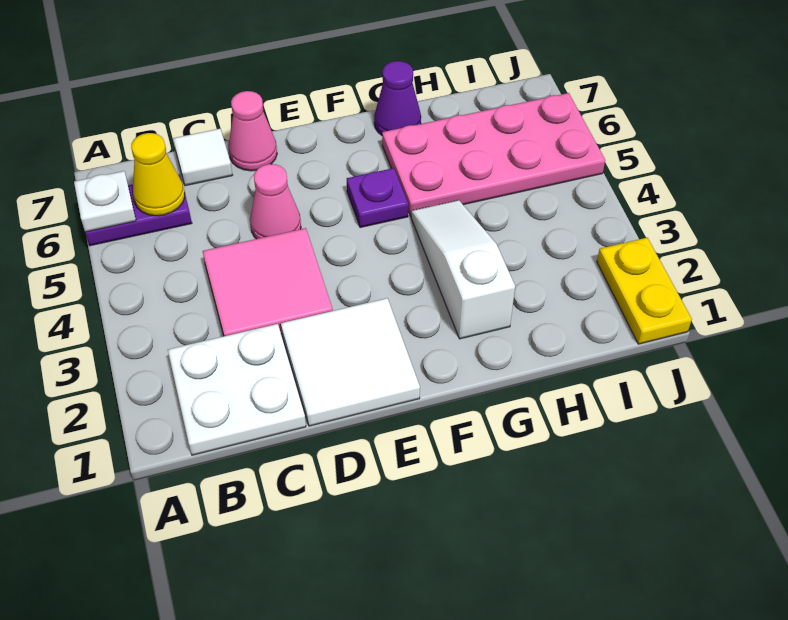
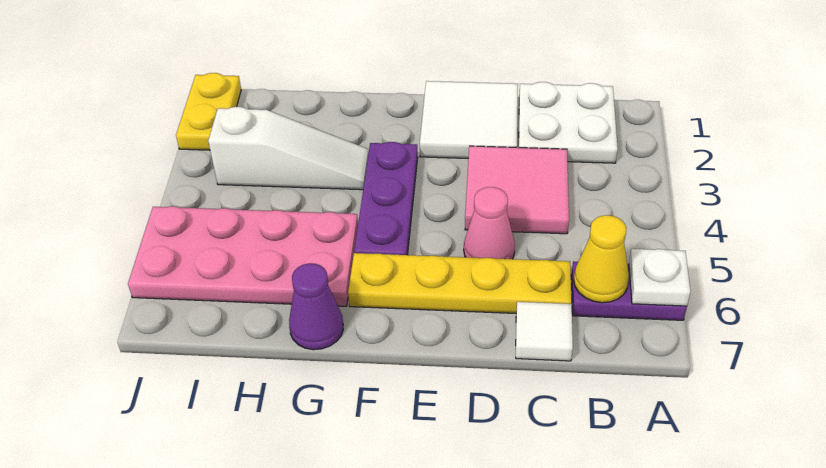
none -> yellow 1x4 plate [348,253,572,313]
pink 1x1 cone [229,91,277,171] -> none
purple 1x1 plate [347,168,408,228] -> purple 1x3 plate [354,142,418,255]
white 1x3 slope [411,200,515,339] -> white 1x3 slope turned to [208,107,369,190]

